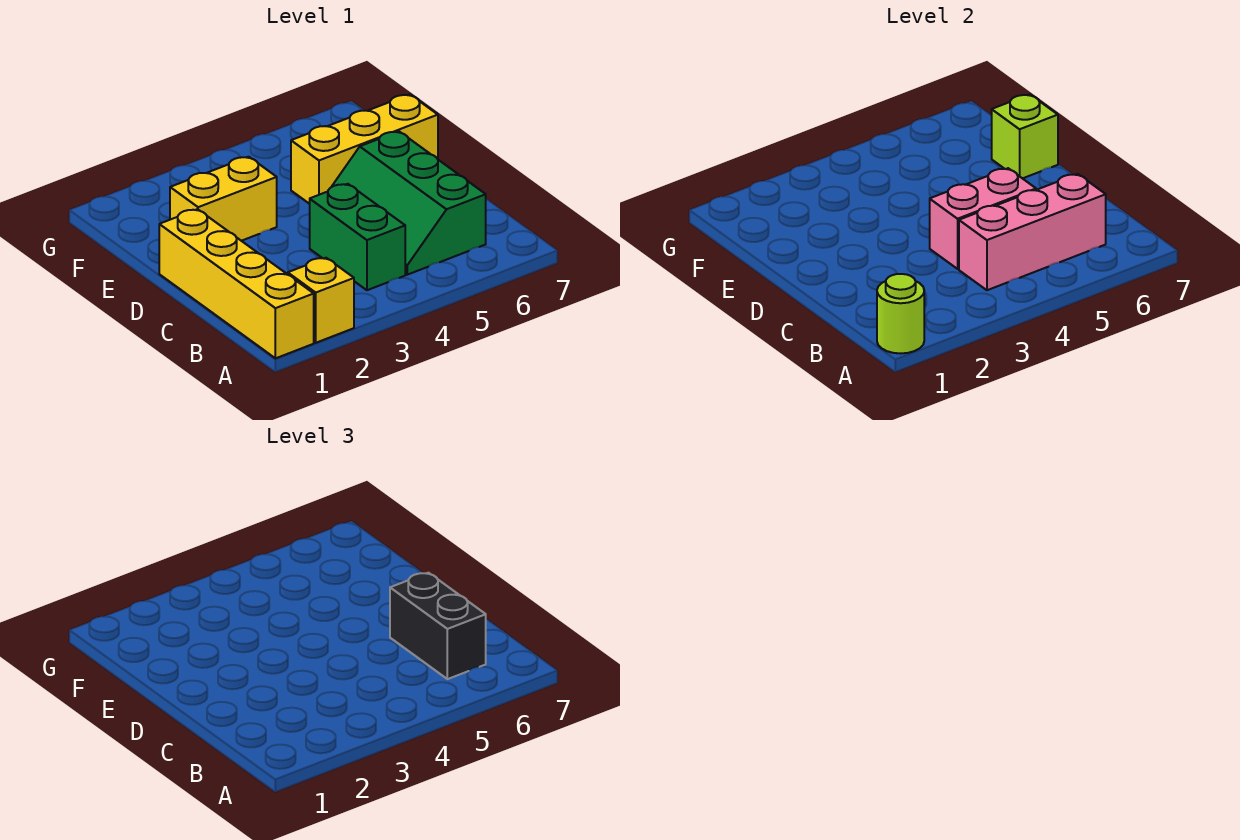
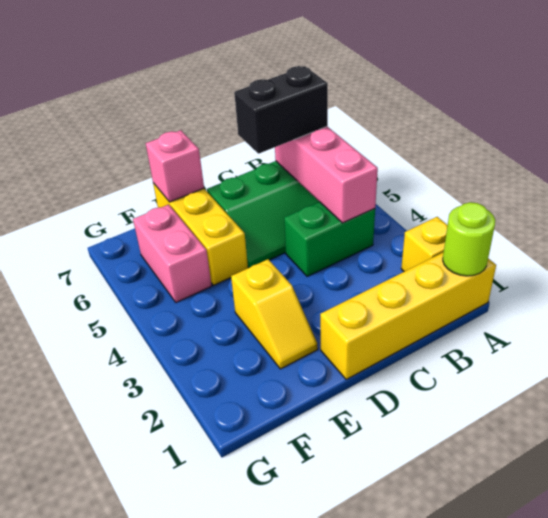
pink 1x2 brick [930,168,1036,269] -> pink 1x2 brick moved to [133,205,212,303]
yellow 1x2 brick [170,157,277,241] -> yellow 1x2 slope [231,259,318,369]
lime 1x1 brick [992,94,1058,179] -> pink 1x1 brick [146,130,204,202]

